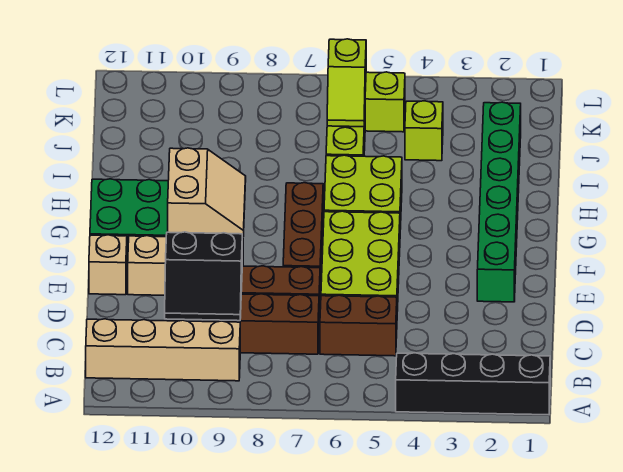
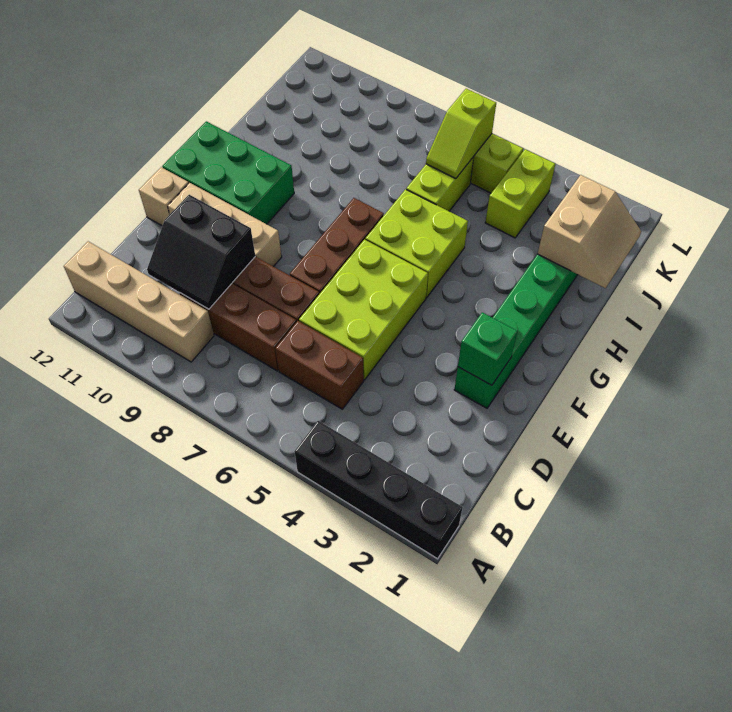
none -> green 1x1 brick [458,312,517,385]
tan 2x2 slope [168,148,246,237] -> tan 2x2 slope moved to [538,175,641,288]
lime 1x1 brick [405,101,443,161] -> lime 1x2 brick [485,149,555,238]

